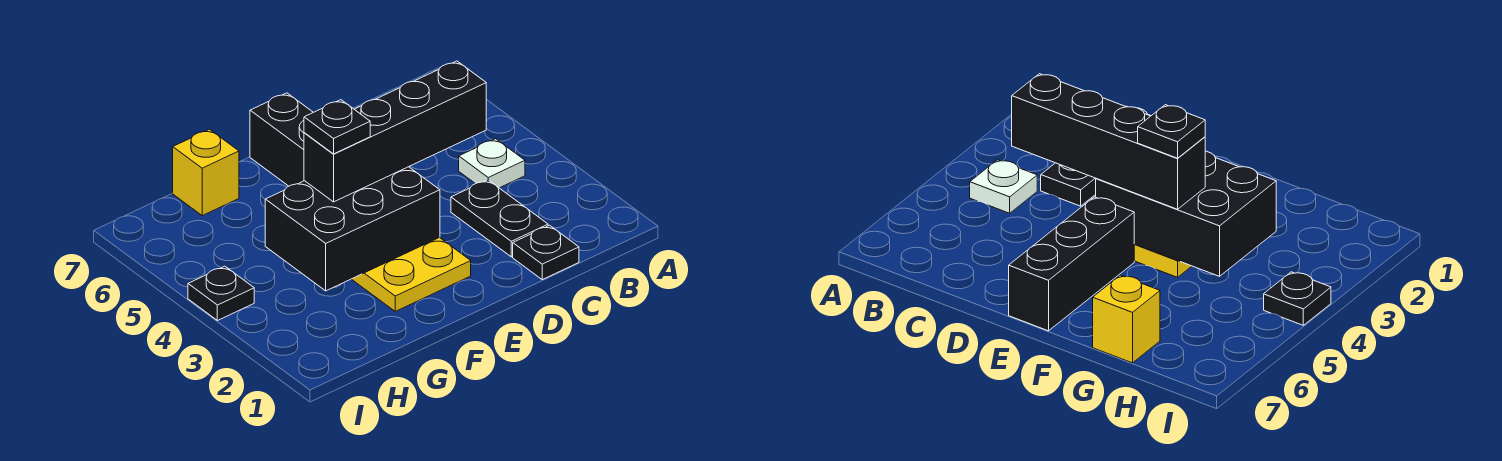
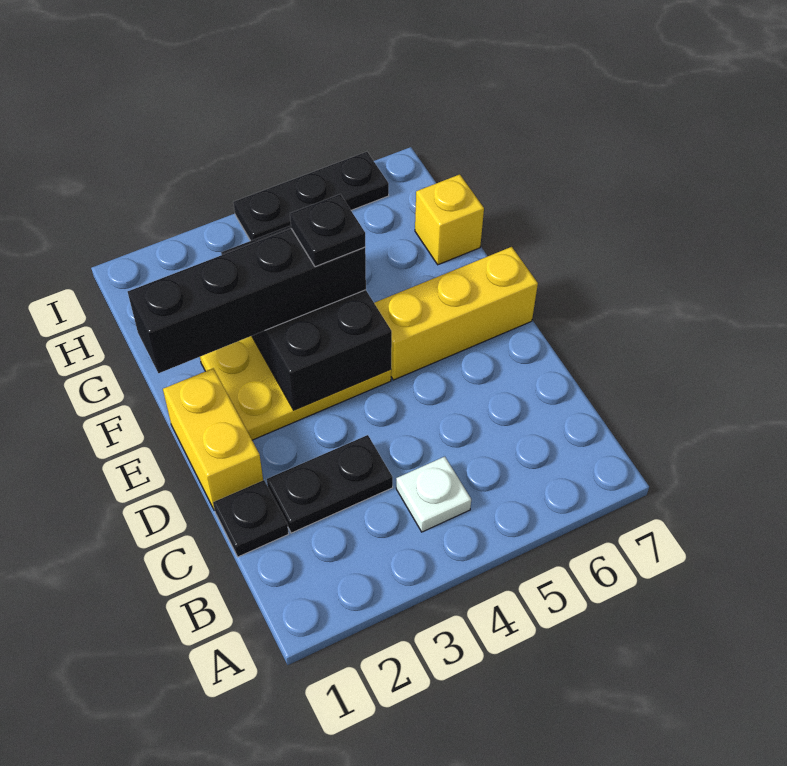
black 1x4 brick [304,61,486,202] -> black 1x4 brick turned to [128,229,366,373]
none -> yellow 1x2 brick [163,368,263,510]
black 1x3 brick [250,93,313,186] -> yellow 1x3 brick [374,247,538,380]
black 1x1 plate [188,266,254,321] -> black 1x3 plate [233,152,389,241]

